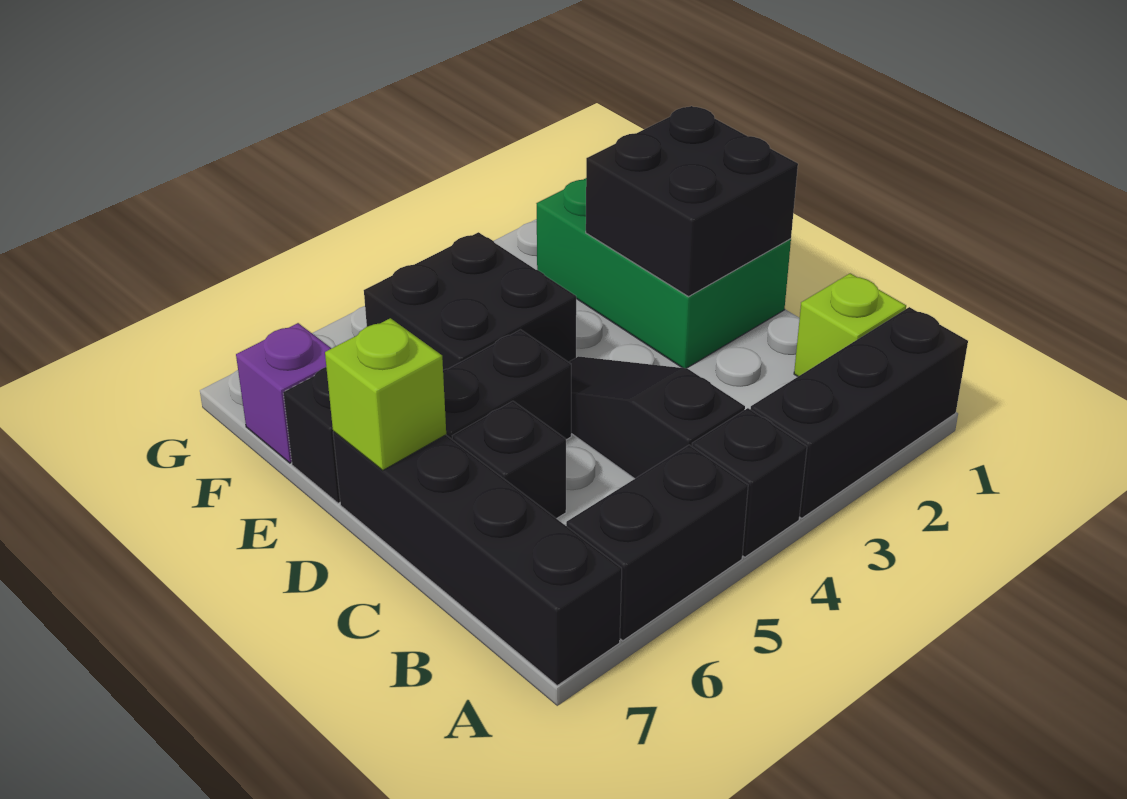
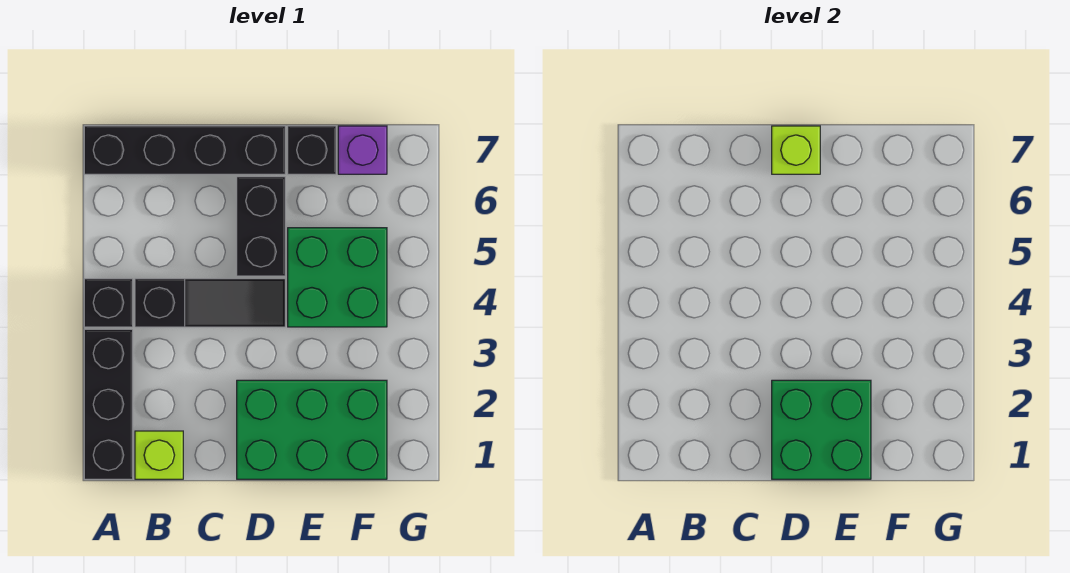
black 1x2 brick [566,445,748,641] -> none
black 1x1 brick [452,401,566,519] -> none
black 2x2 brick [586,106,798,297] -> green 2x2 brick [772,380,871,479]
black 2x2 brick [364,232,576,370] -> green 2x2 brick [288,228,387,327]

